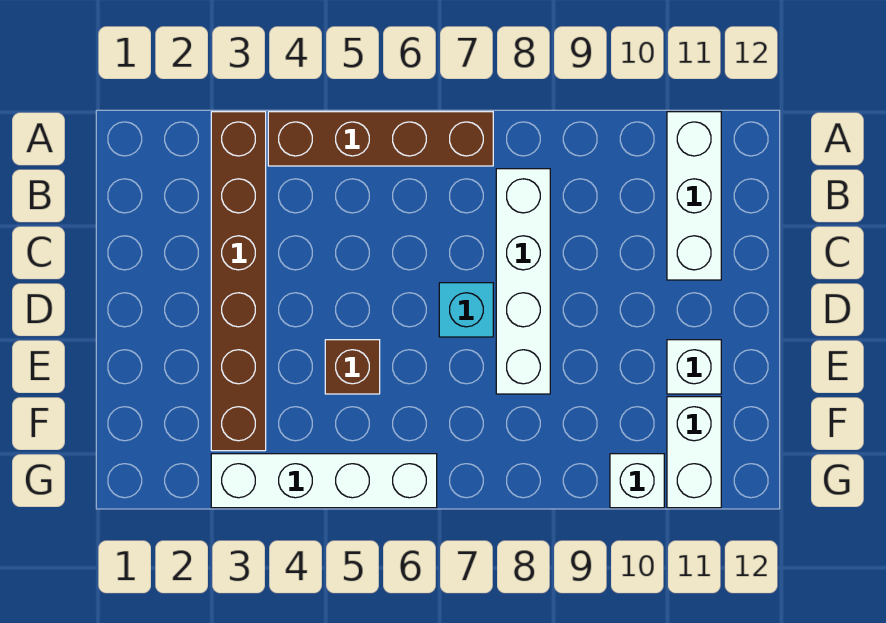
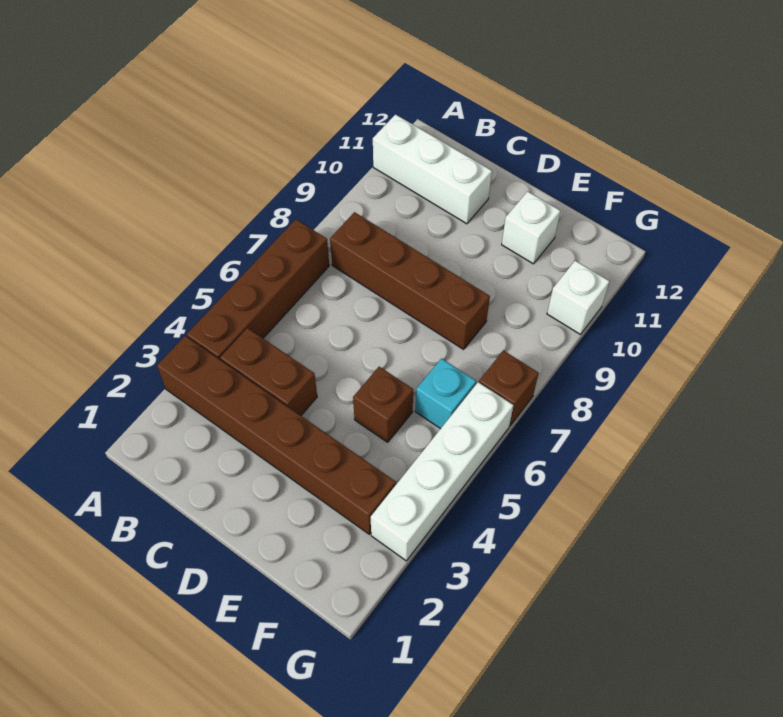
none -> brown 1x2 brick [220,328,317,416]
white 1x4 brick [496,169,550,394] -> brown 1x4 brick [330,212,490,349]
cyan 1x1 brick [439,283,493,337] -> cyan 1x1 brick moved to [415,359,476,429]
white 1x2 brick [667,397,721,508] -> none
none -> brown 1x1 brick [479,350,538,426]

